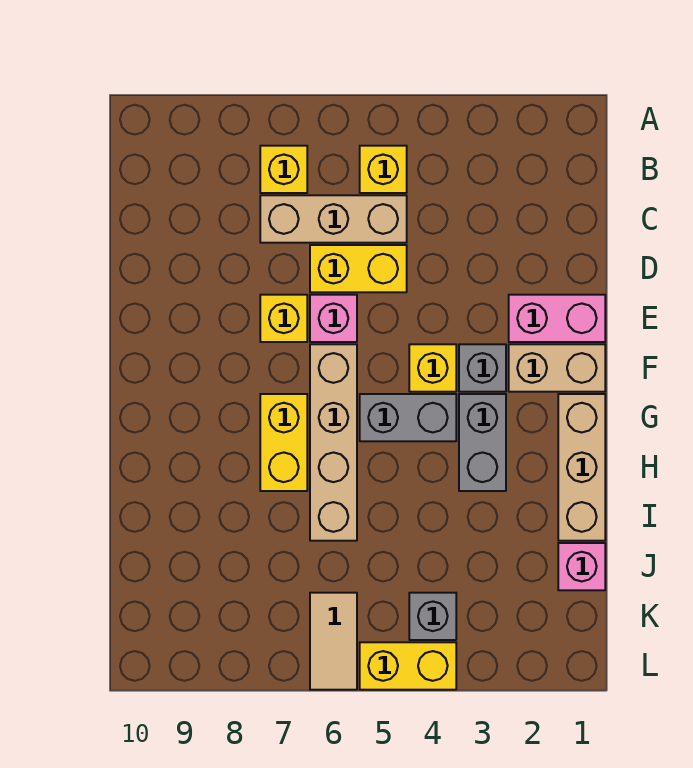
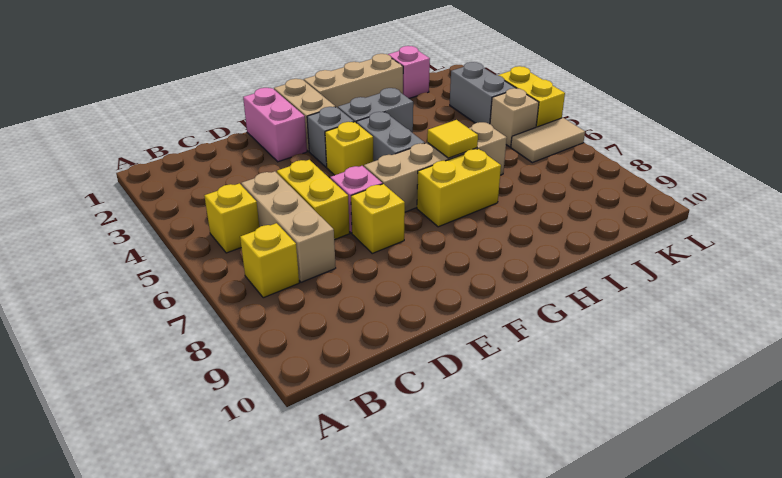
none -> yellow 1x1 tile [427,120,478,158]
grey 1x1 brick [409,593,456,640] -> grey 1x2 brick [450,62,515,124]
none -> tan 1x1 brick [490,88,539,147]

